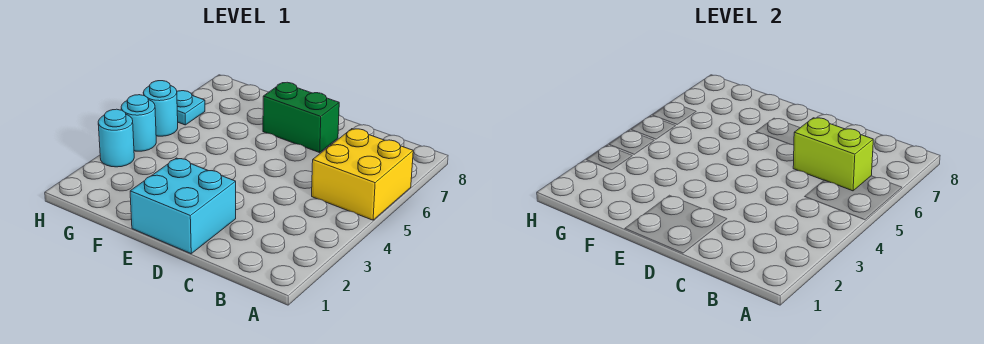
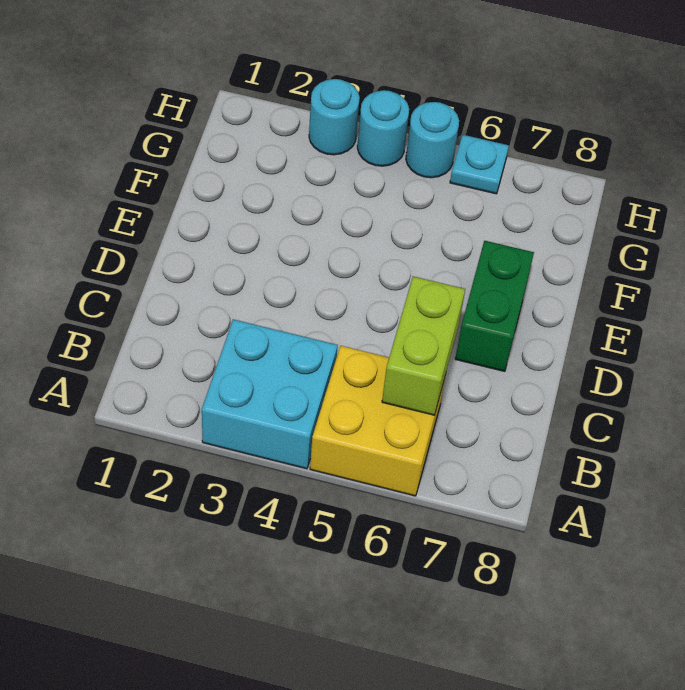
cyan 2x2 brick [130,158,236,254] -> cyan 2x2 brick moved to [202,319,338,469]

